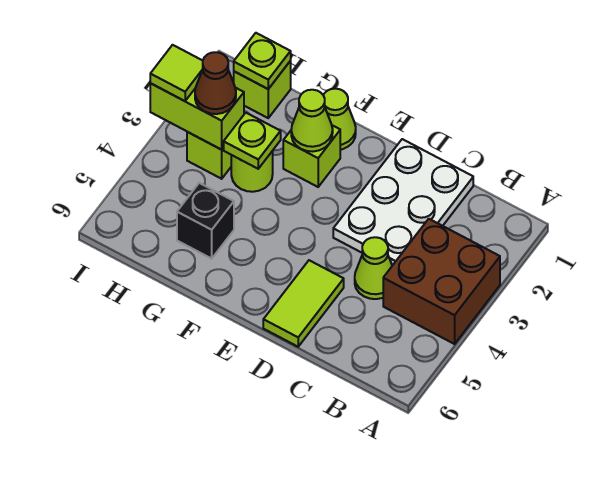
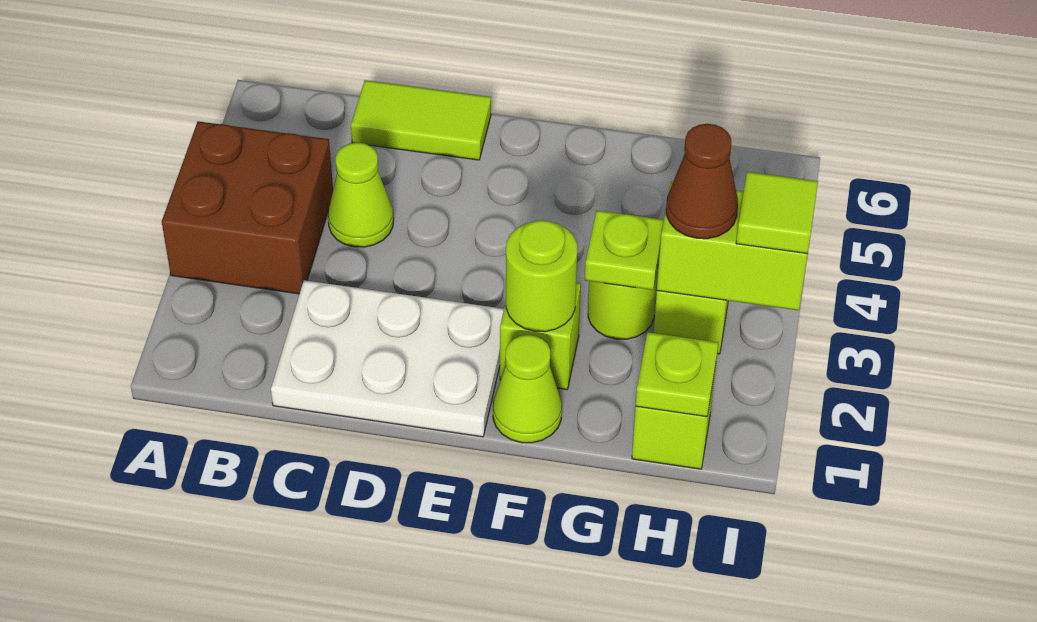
white 2x3 plate [333,139,473,266] -> white 2x3 plate turned to [271,280,504,437]
lime 1x2 tile [263,260,344,347] -> lime 1x2 tile turned to [351,80,491,160]
lime 1x1 cone [291,90,333,151] -> lime 1x1 round brick [506,220,577,332]
black 1x1 brick [177,183,234,259] -> none

